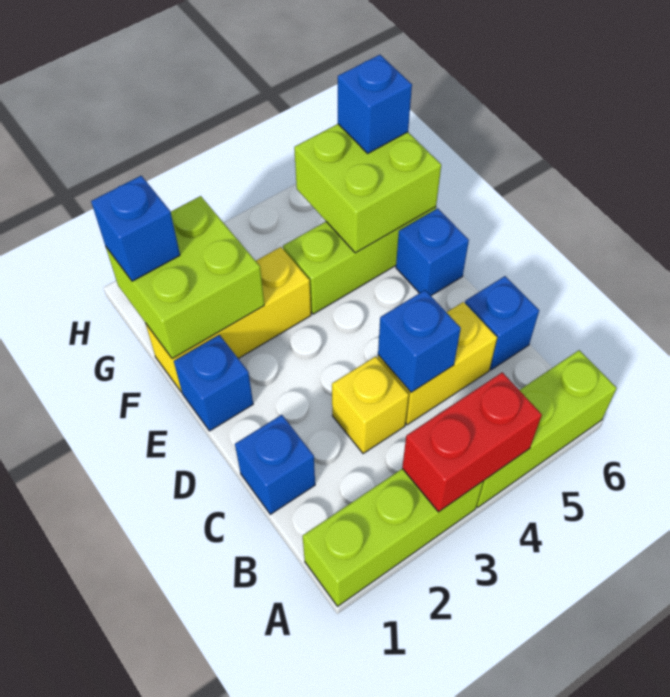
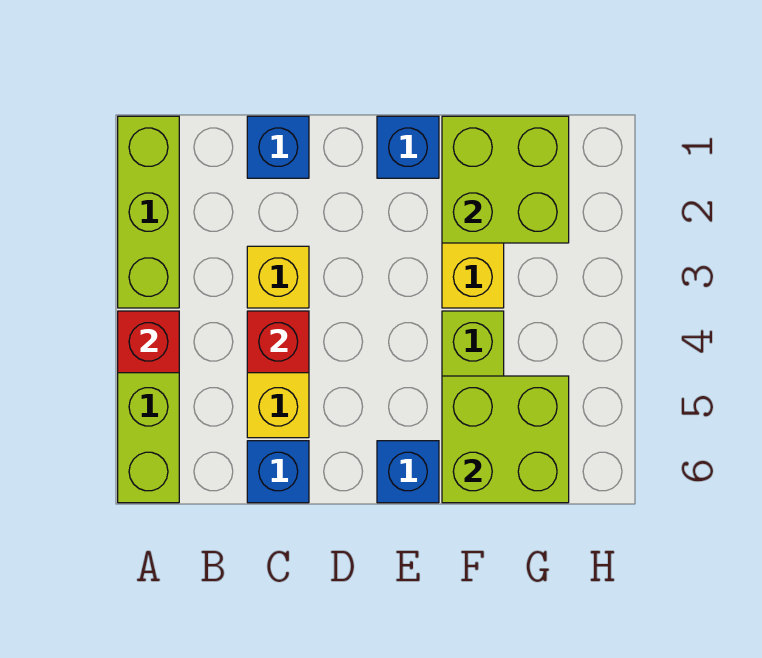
red 1x2 brick [402,372,542,512] -> red 1x1 brick [118,311,179,373]
blue 1x1 brick [378,290,461,392] -> red 1x1 brick [247,311,309,373]
blue 1x1 brick [91,176,180,281] -> none
blue 1x1 brick [338,55,412,153] -> none

